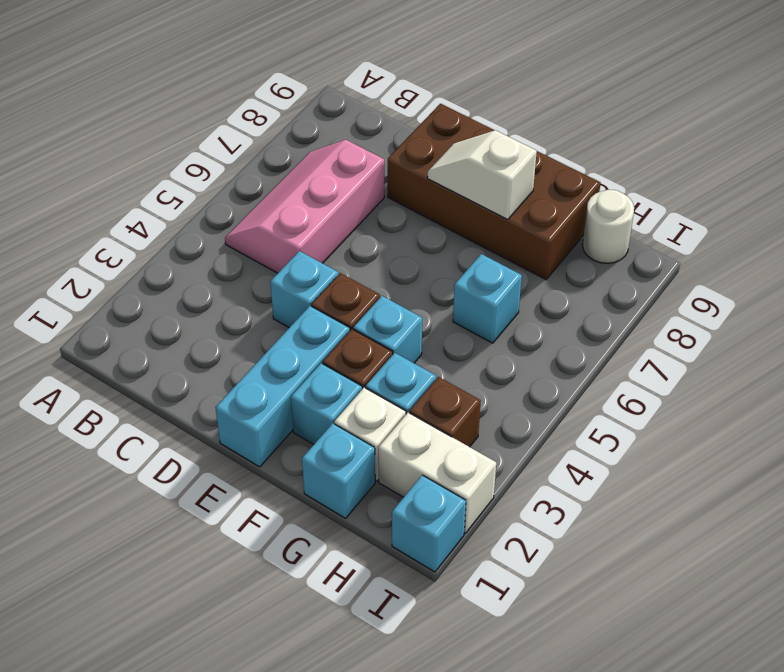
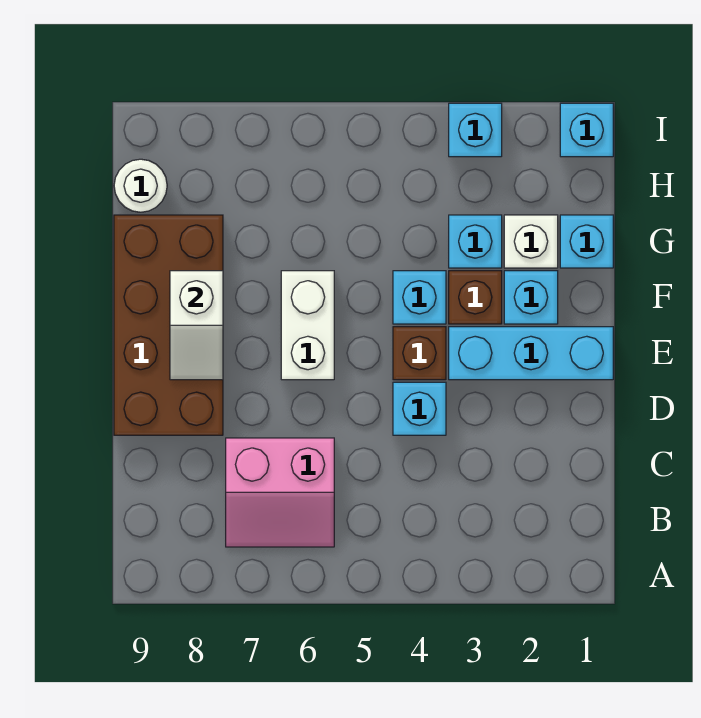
pink 2x3 slope [225,140,384,273] -> pink 2x2 slope [226,438,334,547]
cyan 1x1 brick [453,254,522,343] -> cyan 1x1 brick moved to [449,103,502,157]
white 1x2 brick [378,412,496,533] -> white 1x2 brick moved to [281,271,334,380]
brown 1x1 brick [410,377,481,447] -> none

